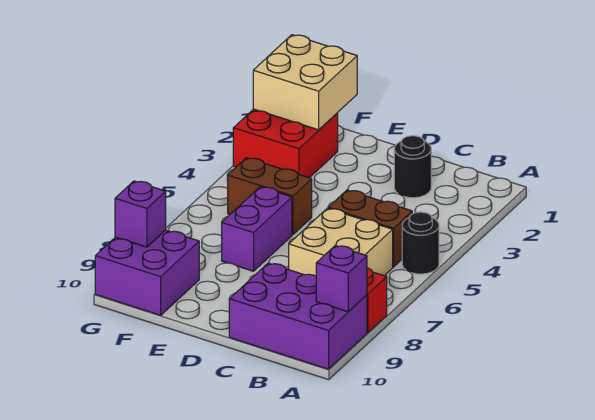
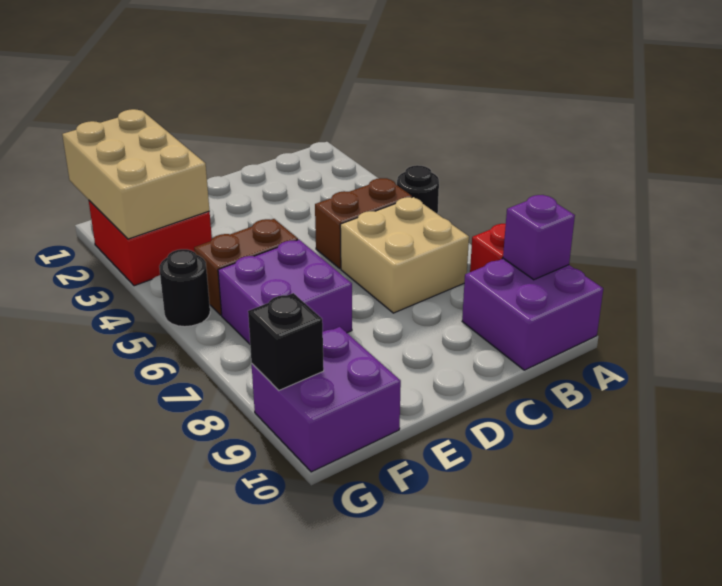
purple 2x3 brick [229,263,367,369] -> purple 2x2 brick [462,258,603,370]
black 1x1 round brick [394,136,431,198] -> black 1x1 round brick moved to [159,249,210,327]
purple 1x2 brick [222,187,292,271] -> purple 2x2 brick [218,240,352,344]
tan 2x2 brick [253,35,357,130] -> tan 2x3 brick [62,109,209,239]
purple 1x1 brick [115,181,166,247] -> black 1x1 brick [248,293,324,390]

